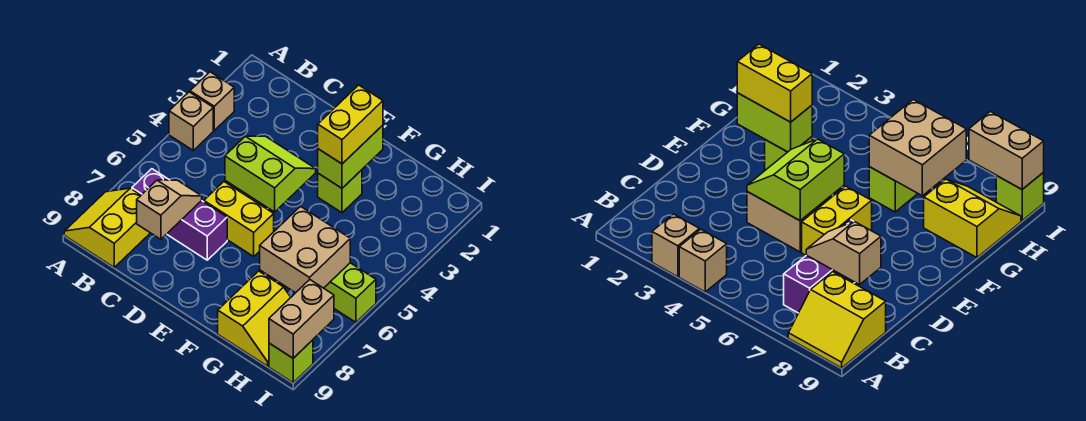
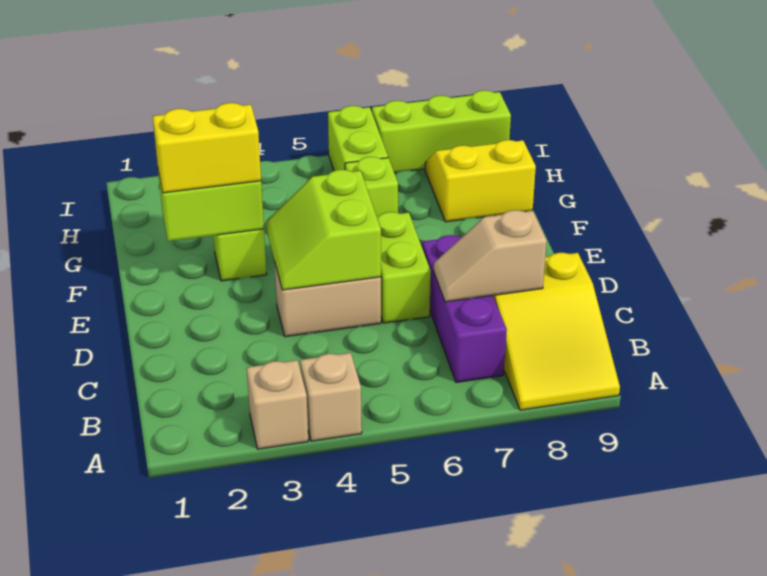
yellow 2x2 slope [64,188,150,267] -> yellow 2x3 slope [493,253,620,410]
yellow 1x2 brick [204,182,274,256] -> lime 1x2 brick [377,212,431,323]
tan 2x2 brick [260,206,350,293] -> none
tan 1x2 brick [269,280,334,358] -> none
lime 1x1 brick [269,340,313,383] -> lime 1x3 brick [372,90,511,173]

